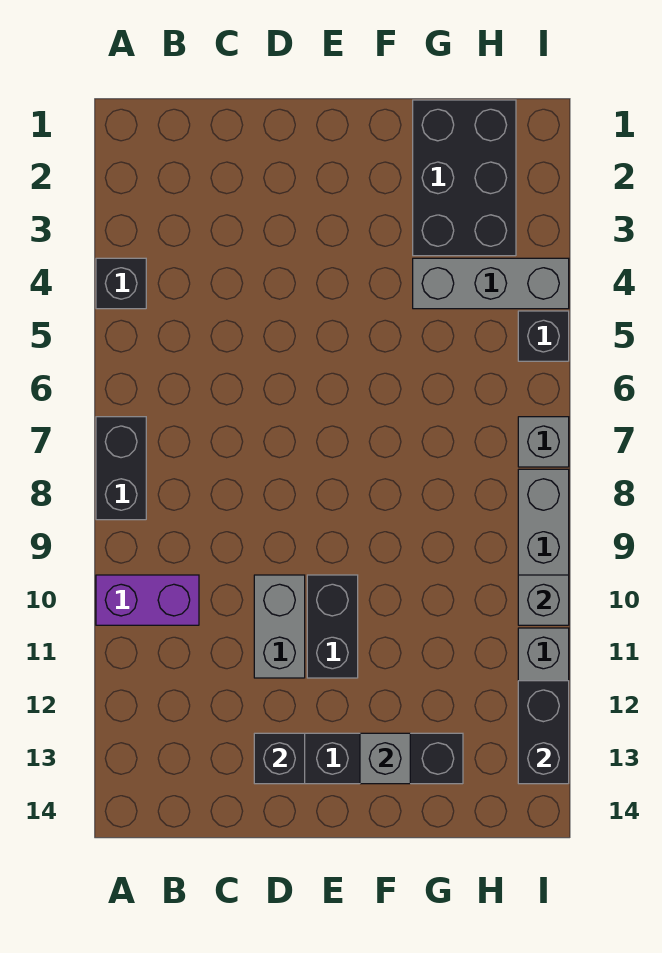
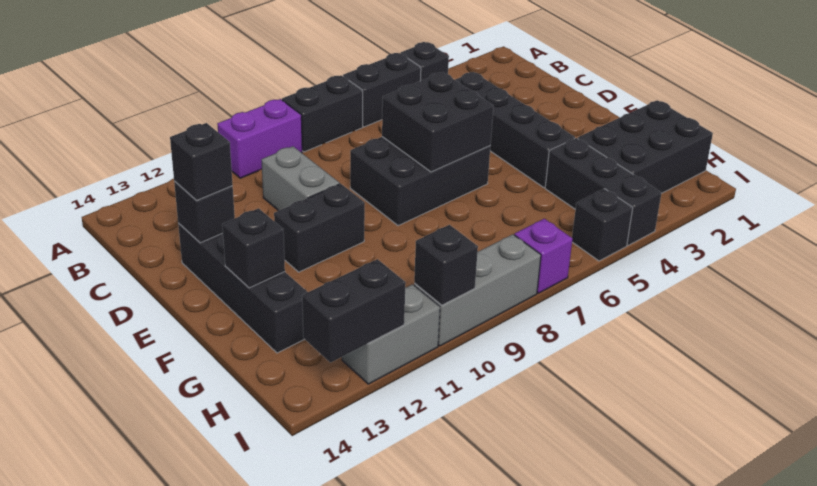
none -> black 1x2 brick [343,53,421,127]
purple 1x2 brick [96,575,199,625] -> purple 1x2 brick turned to [217,99,302,178]
none -> black 1x4 brick [455,72,575,188]
none -> black 2x3 brick [350,137,490,226]
none -> black 2x2 brick [382,72,493,172]
grey 1x2 brick [254,575,305,678] -> grey 1x2 brick turned to [261,146,340,211]
none -> black 1x1 brick [170,123,233,201]
grey 1x1 brick [360,733,410,784] -> black 1x1 brick [222,208,285,288]
grey 1x3 brick [413,258,569,309] -> black 1x3 brick [545,138,661,245]
grey 1x1 brick [518,417,569,467] -> purple 1x1 brick [514,219,572,293]
grey 1x1 brick [518,575,569,625] -> black 1x1 brick [414,225,478,305]

